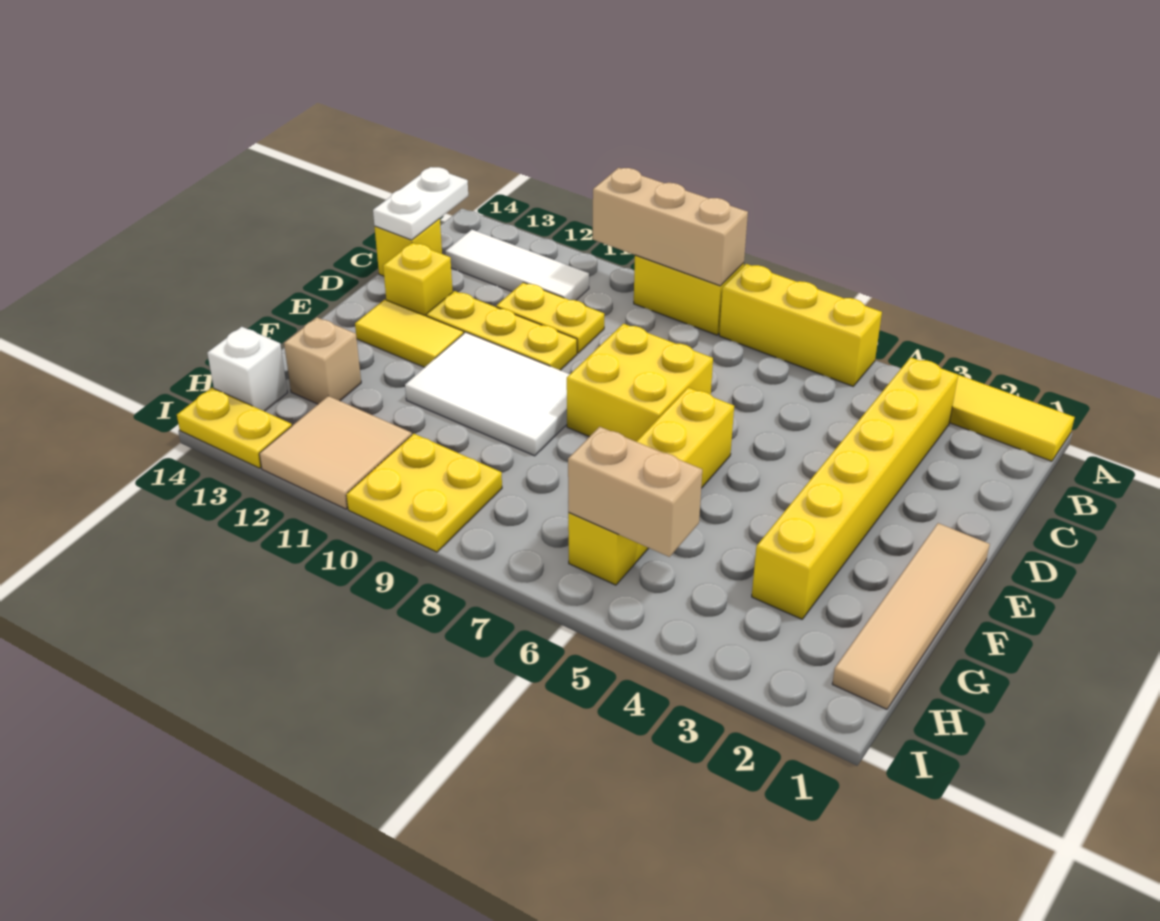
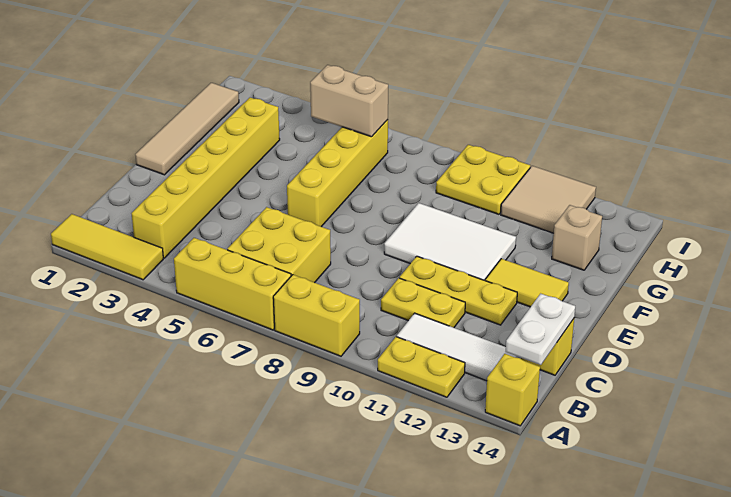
tan 1x3 brick [593,168,748,286] -> none
yellow 2x2 brick [567,324,713,441] -> yellow 2x2 brick moved to [227,207,331,283]
yellow 1x1 brick [383,243,453,316] -> yellow 1x1 brick moved to [485,354,540,426]
white 1x1 brick [207,327,287,411] -> none
yellow 1x2 plate [177,388,292,468] -> yellow 1x2 plate moved to [378,337,465,397]

